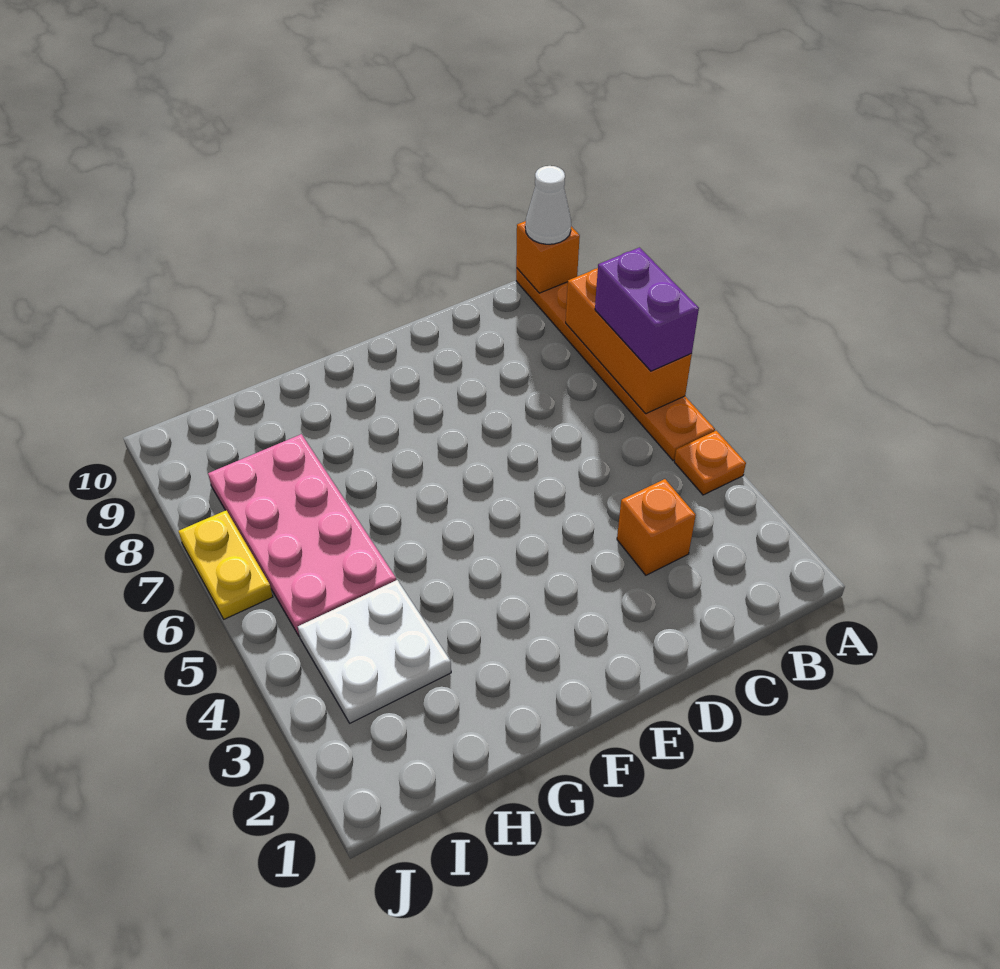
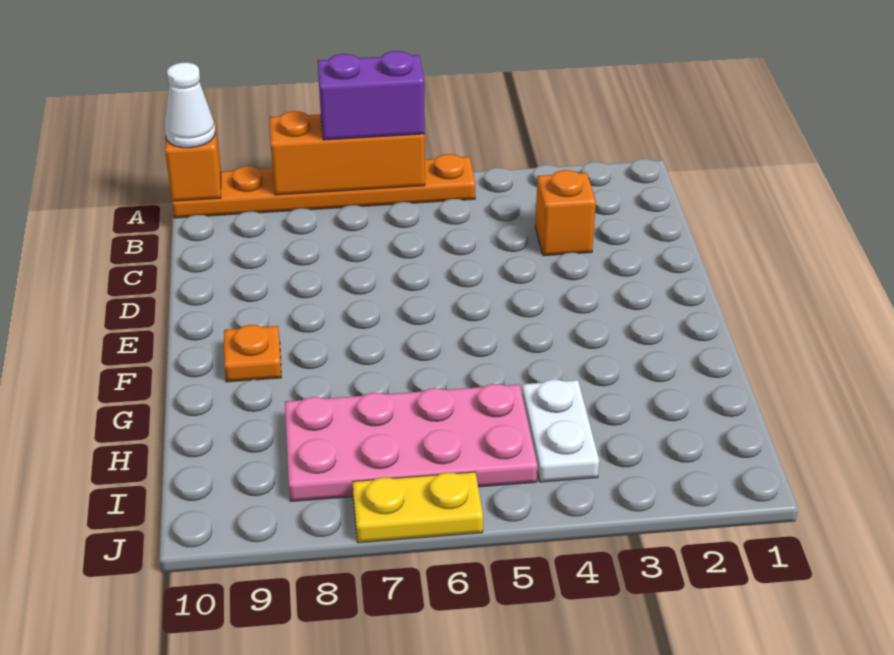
orange 1x1 plate [674,431,746,495] -> orange 1x1 plate moved to [224,325,281,382]
white 2x2 plate [298,580,451,723] -> white 1x2 plate [522,380,599,482]

